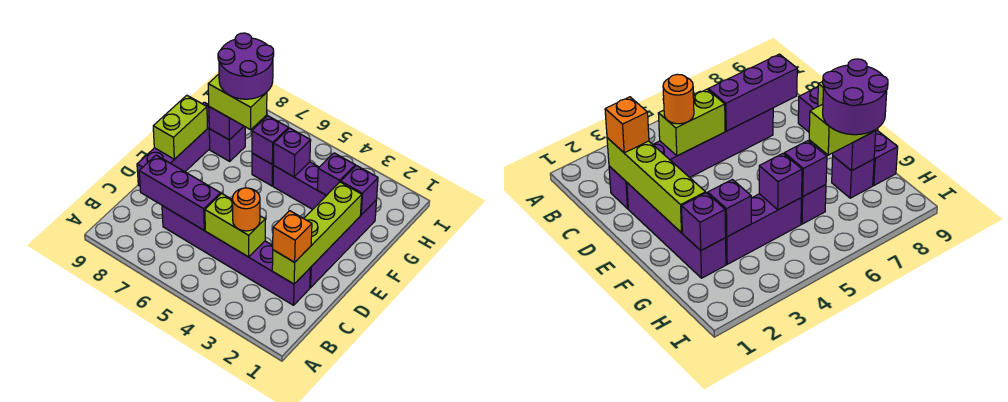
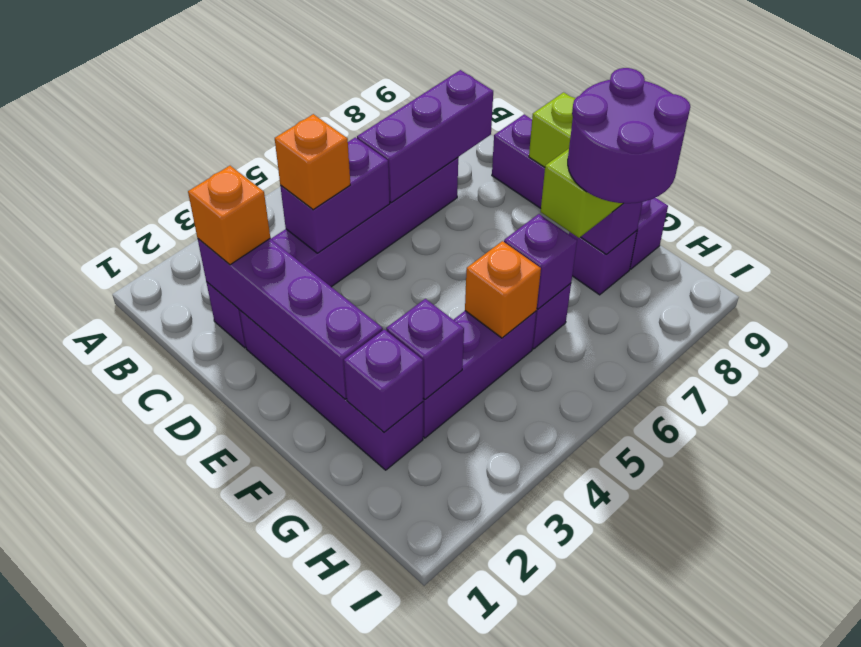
lime 1x4 brick [272,182,362,284] -> purple 1x4 brick [198,239,383,399]
lime 1x2 brick [205,193,265,257] -> purple 1x2 brick [280,137,390,253]
orange 1x1 round brick [232,188,260,231] -> orange 1x1 brick [275,114,350,210]
purple 1x1 brick [273,128,311,177] -> orange 1x1 brick [465,241,541,338]

